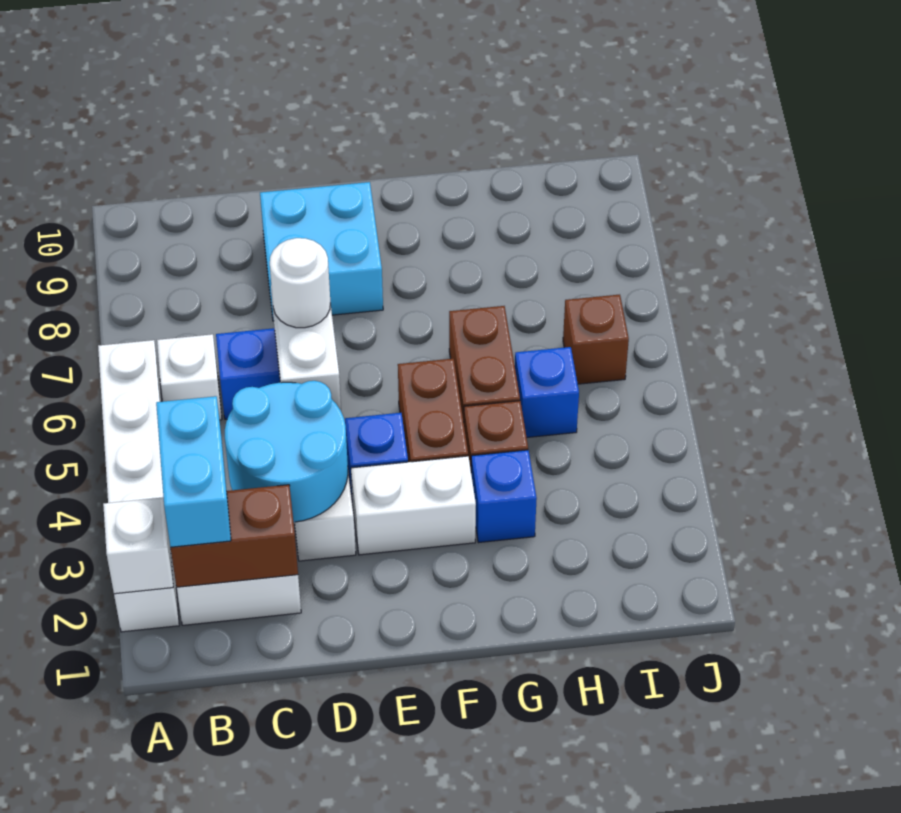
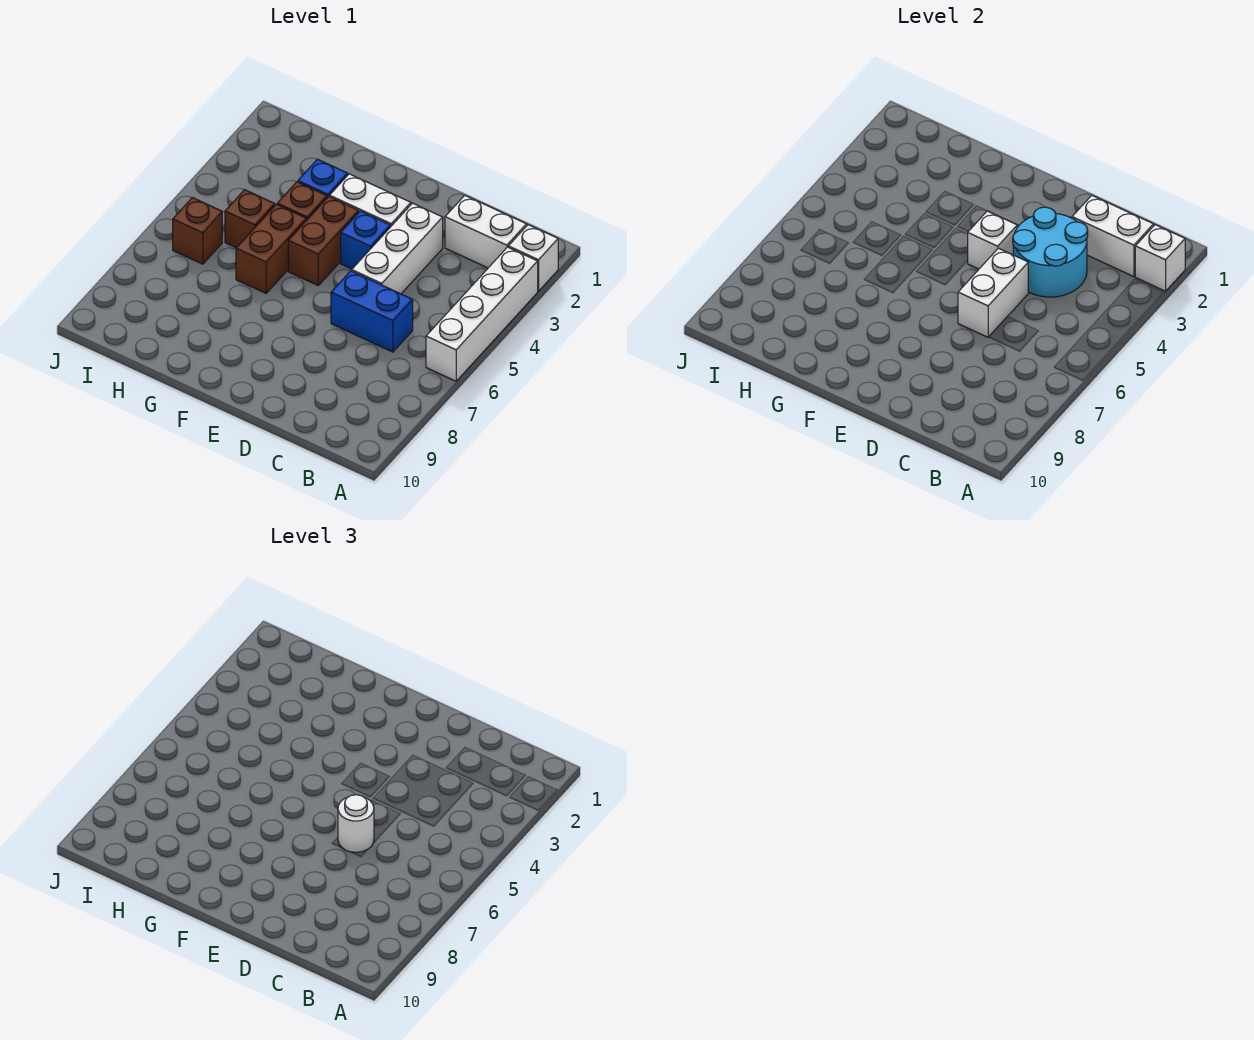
brown 1x2 brick [171,485,298,587] -> white 1x2 brick [1072,195,1154,277]
cyan 1x2 brick [156,396,231,547] -> none
white 1x1 brick [157,334,222,420] -> white 1x1 brick moved to [968,211,1017,269]
cyan 2x2 brick [260,182,383,321] -> none
blue 1x1 brick [515,347,579,437] -> brown 1x1 brick [225,190,275,248]

